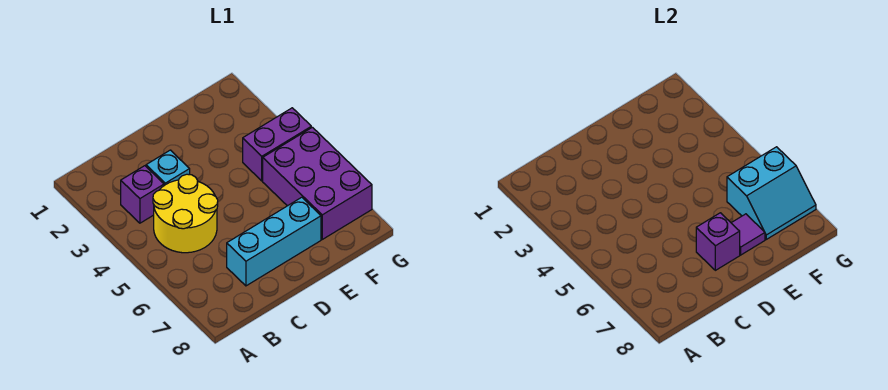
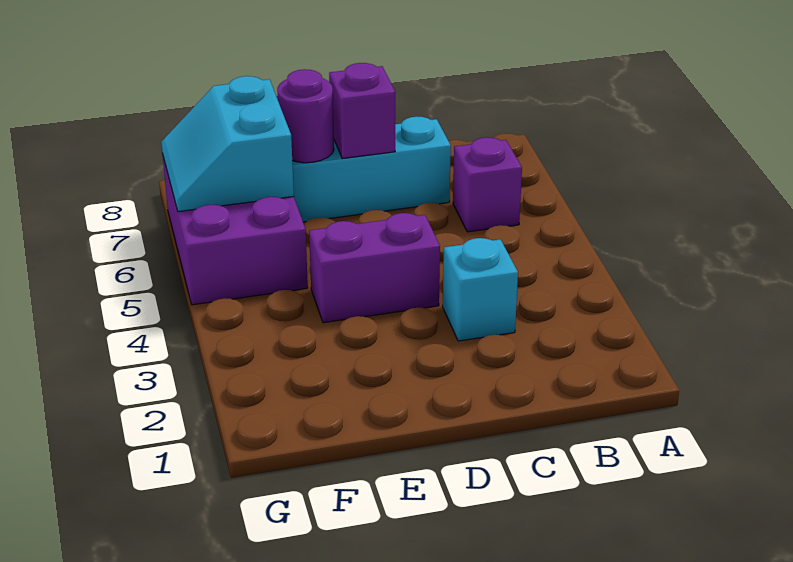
purple 1x1 brick [121,166,164,223] -> purple 1x1 brick moved to [453,137,522,232]
yellow 2x2 round brick [153,174,218,253] -> none
purple 1x1 tile [732,214,765,255] -> purple 1x1 round brick [277,69,334,163]
purple 1x2 brick [243,108,311,181] -> purple 1x2 brick moved to [309,213,440,323]
cyan 2x2 slope [727,147,816,239] -> cyan 2x2 slope turned to [161,76,294,212]

